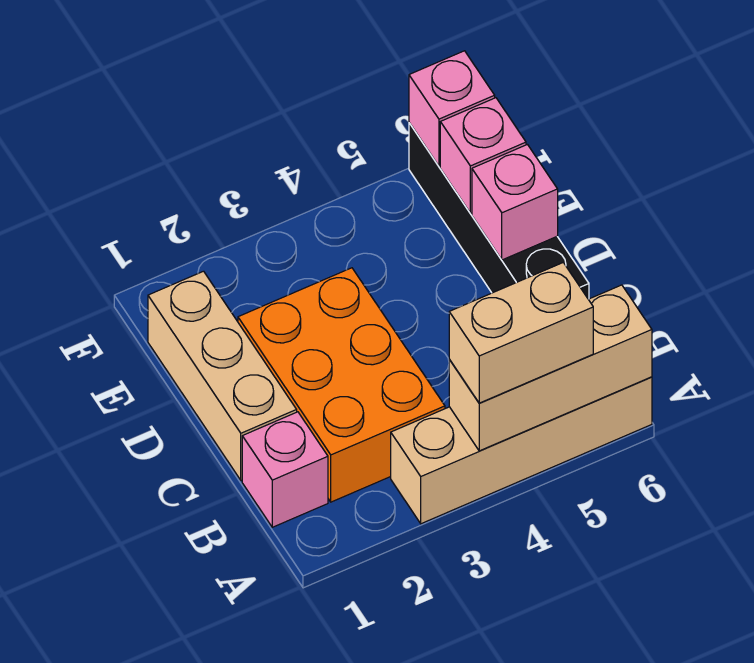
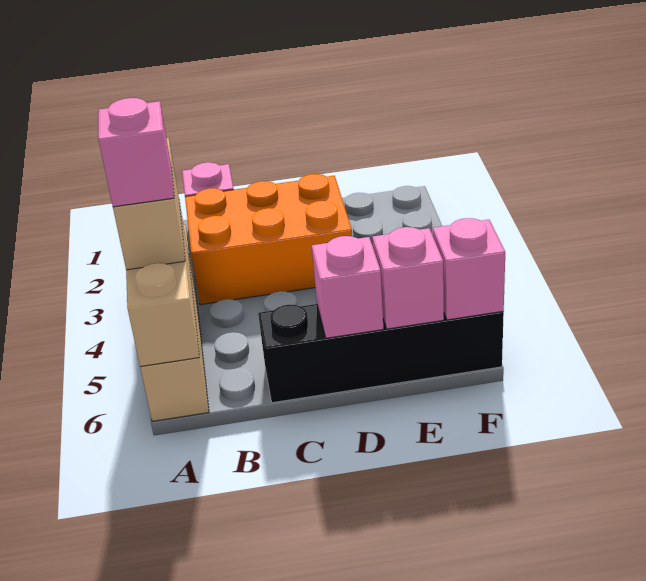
none -> pink 1x1 brick [98,98,174,207]
tan 1x3 brick [148,271,297,480] -> none

